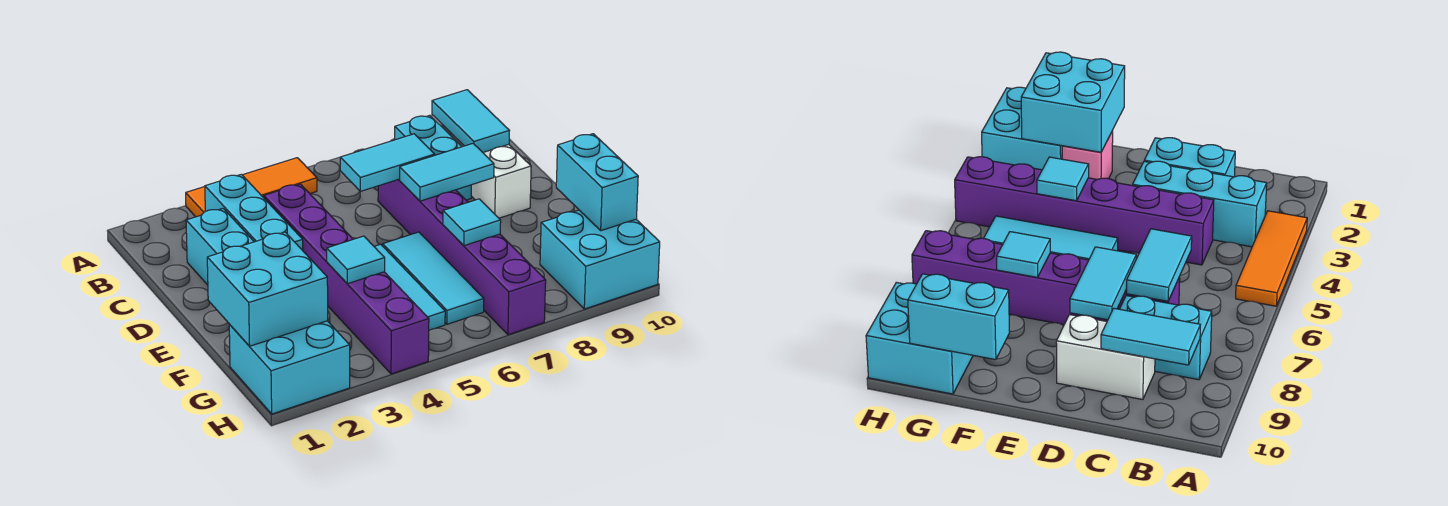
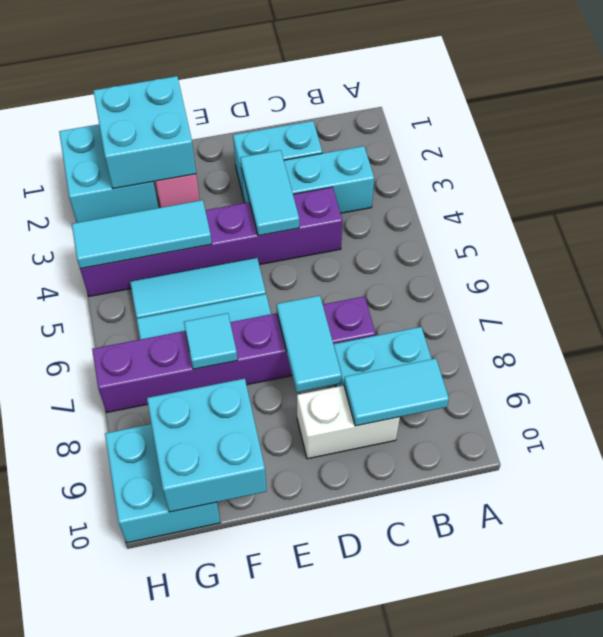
orange 1x3 tile [186,158,317,217] -> none
cyan 1x2 tile [340,134,435,192] -> cyan 1x2 tile moved to [240,150,299,236]
cyan 1x1 tile [327,236,385,284] -> cyan 1x3 tile [72,200,212,269]
cyan 1x2 brick [556,134,638,231] -> cyan 2x2 brick [147,379,267,512]

